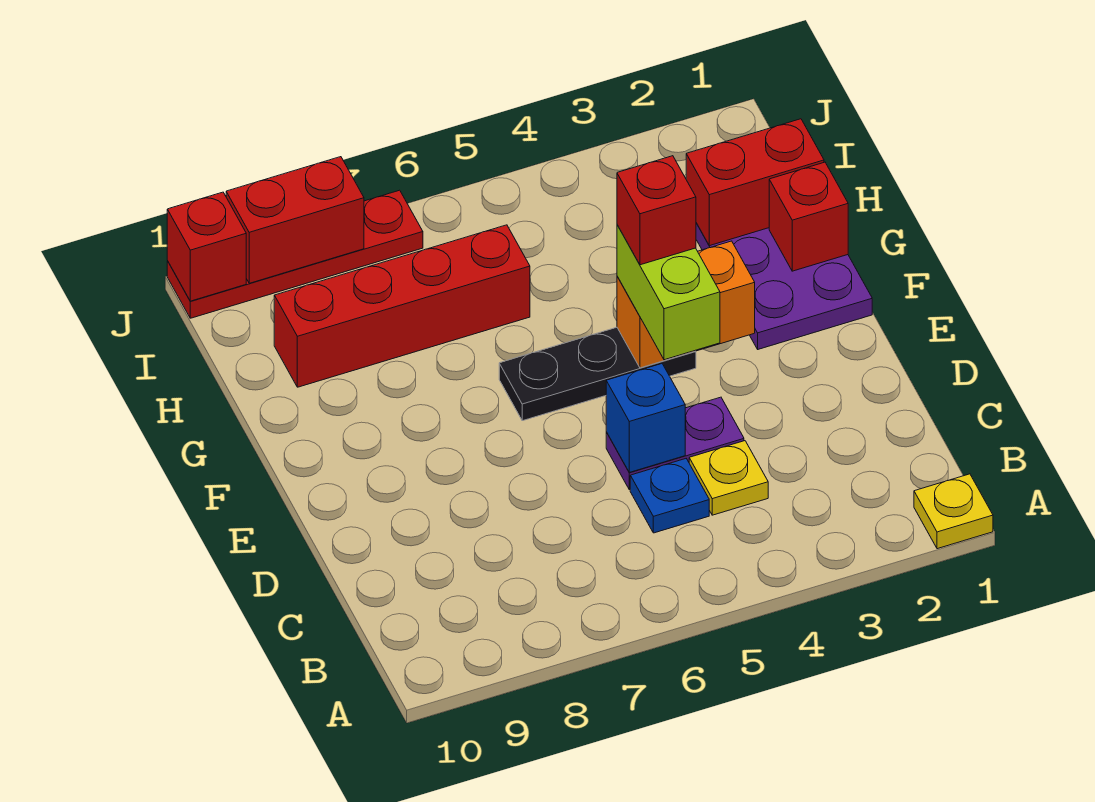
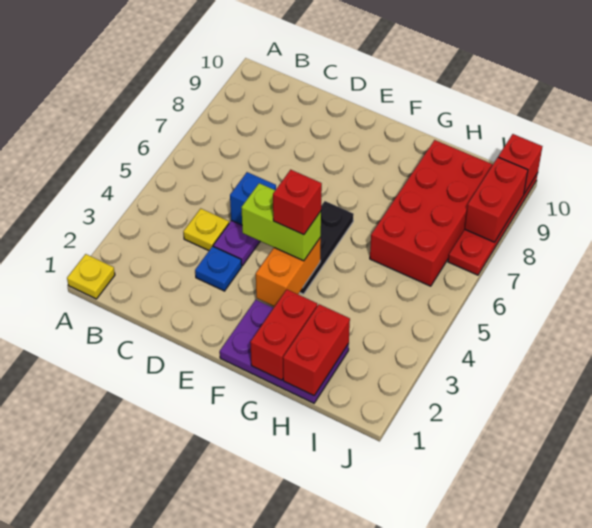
blue 1x1 plate [630,459,709,533] -> blue 1x1 plate moved to [195,246,242,291]
red 1x1 brick [769,162,848,271] -> red 1x2 brick [250,290,317,380]
red 1x4 brick [274,225,530,387] -> red 2x4 brick [370,140,493,286]

